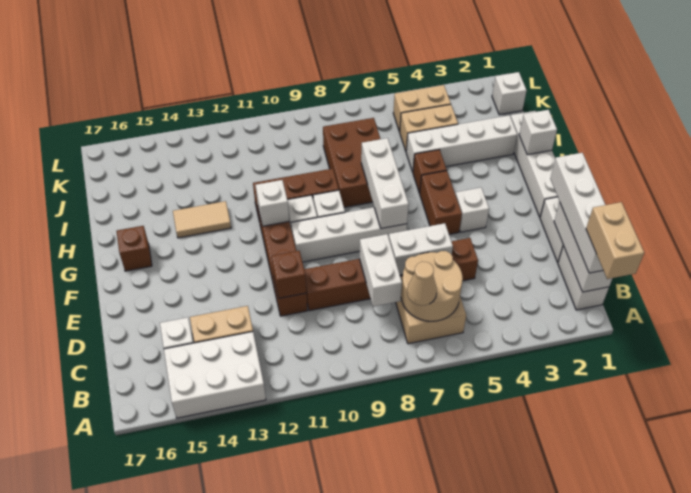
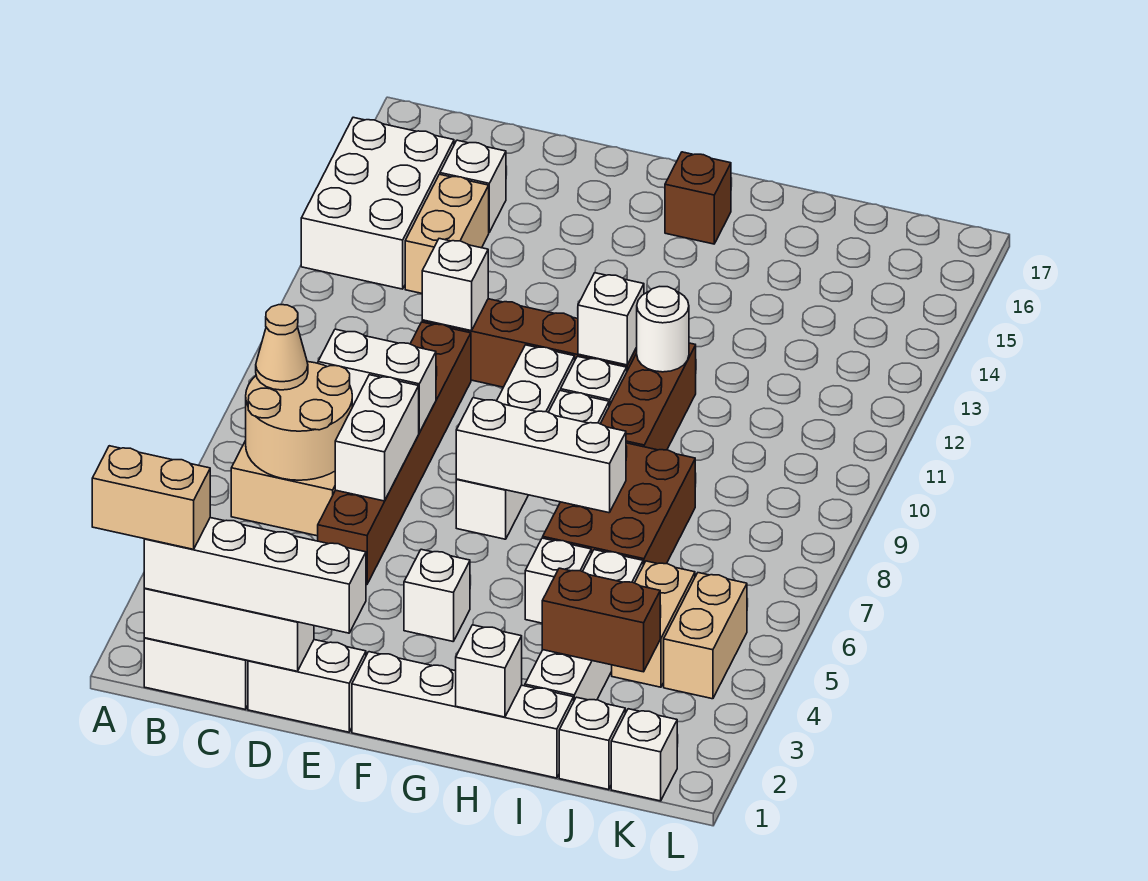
brown 1x1 brick [271,251,306,298] -> white 1x1 brick [422,239,488,331]
brown 1x2 brick [420,171,462,234] -> brown 1x2 brick moved to [542,568,660,672]
brown 1x1 brick [413,150,447,194] -> white 1x1 brick [525,538,591,623]
brown 2x3 brick [323,118,380,207] -> brown 2x3 brick turned to [543,443,695,565]
none -> white 1x1 round brick [636,287,689,372]
tan 1x2 tile [173,201,231,238] -> none
none -> white 1x1 brick [559,697,625,790]

